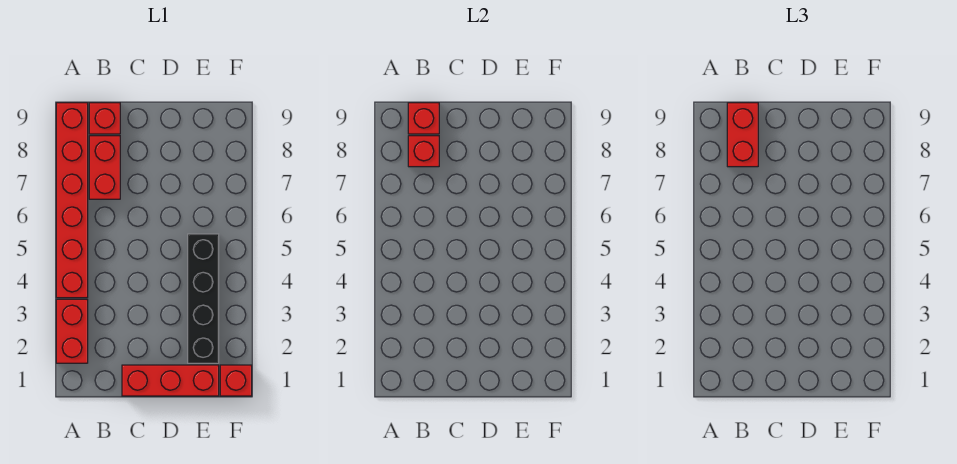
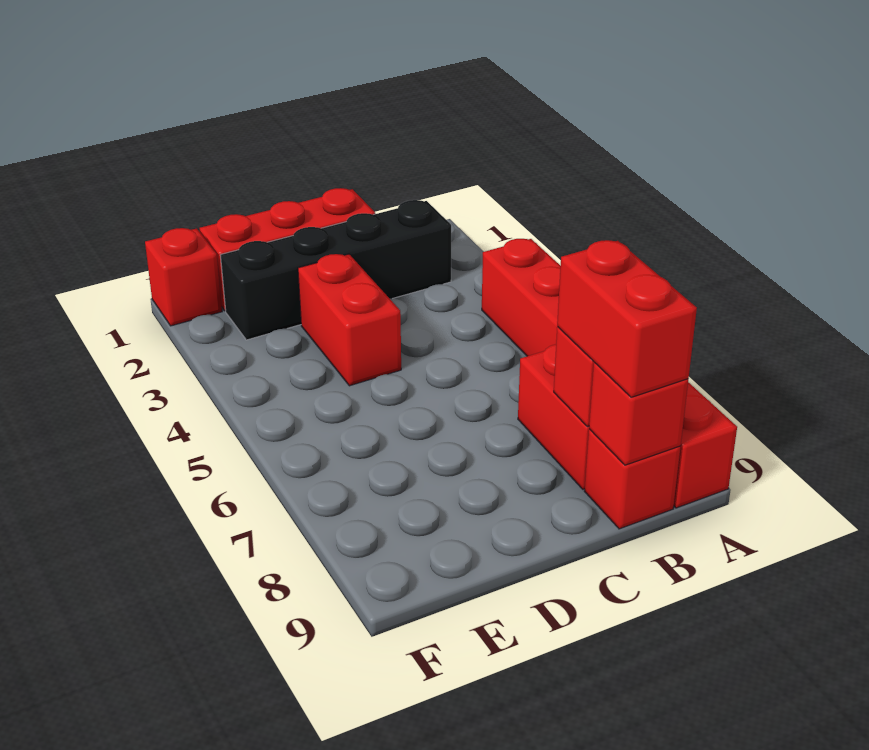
red 1x2 brick [56,299,88,363] -> red 1x2 brick moved to [298,254,401,386]
black 1x4 brick [188,234,219,363] -> black 1x4 brick turned to [220,200,451,340]

